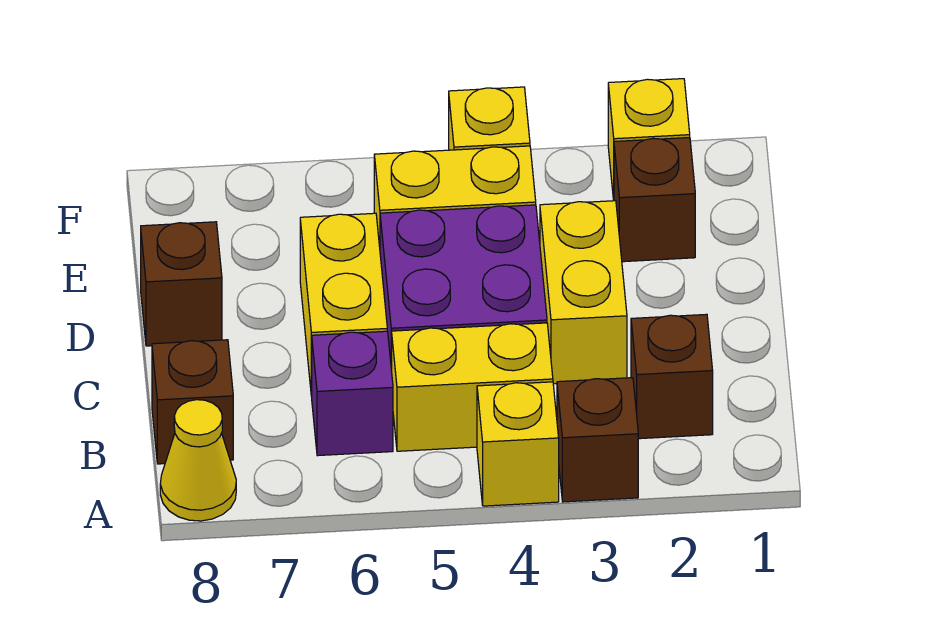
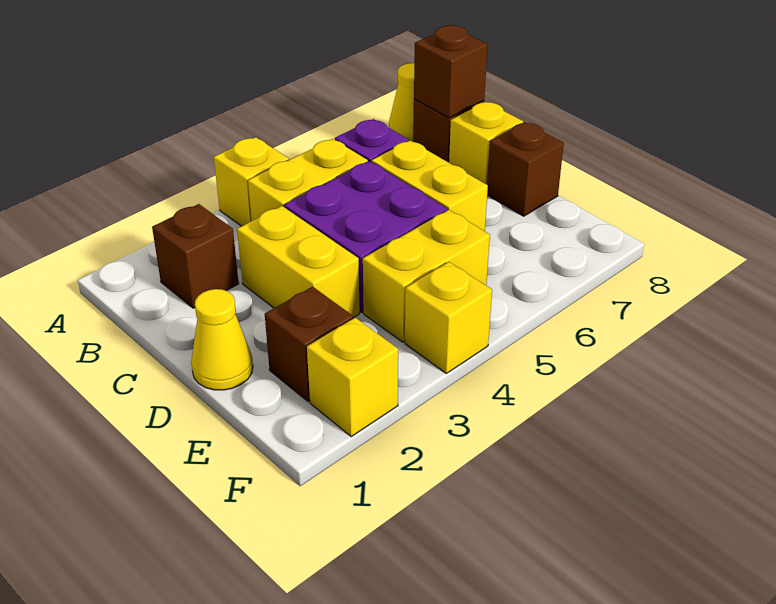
brown 1x1 brick [557,378,638,502] -> brown 1x1 brick moved to [414,25,488,118]
none -> yellow 1x1 brick [449,102,523,185]
none -> yellow 1x1 cone [191,289,253,390]

